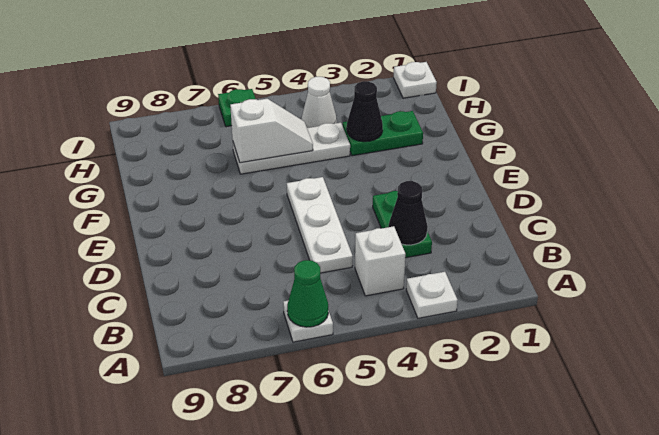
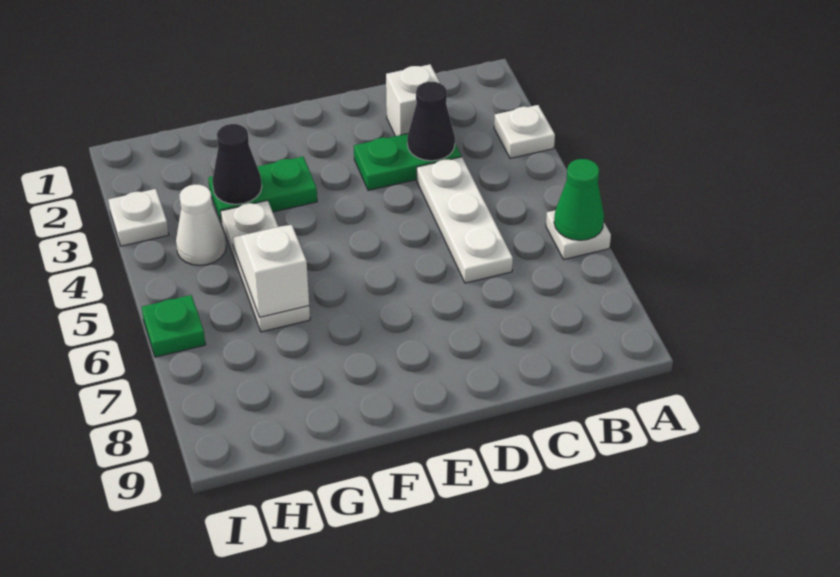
white 1x1 brick [355,226,406,296] -> white 1x1 brick moved to [386,64,440,136]
white 1x3 plate [287,177,353,273] -> white 1x3 plate turned to [417,157,513,283]
green 1x2 plate [343,111,423,156] -> green 1x2 plate turned to [208,157,317,223]
white 1x1 plate [393,62,437,98] -> white 1x1 plate moved to [108,189,169,246]

